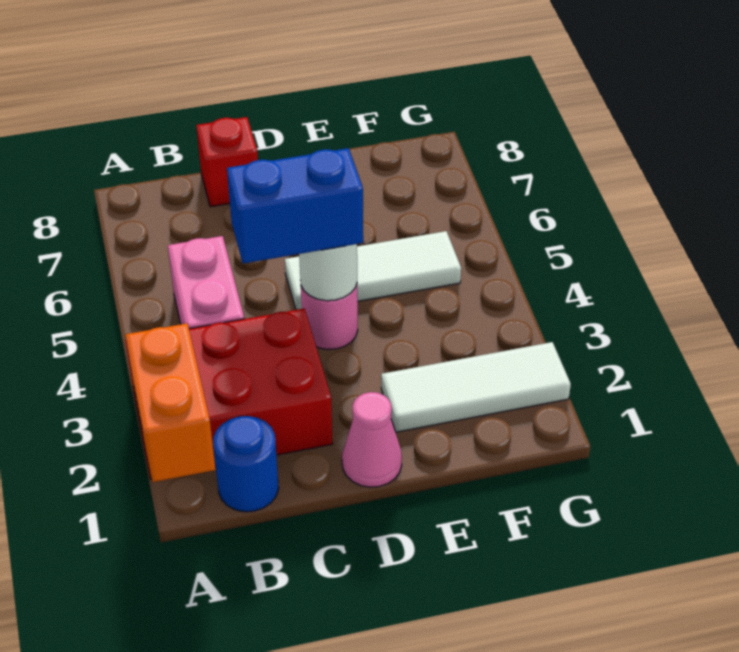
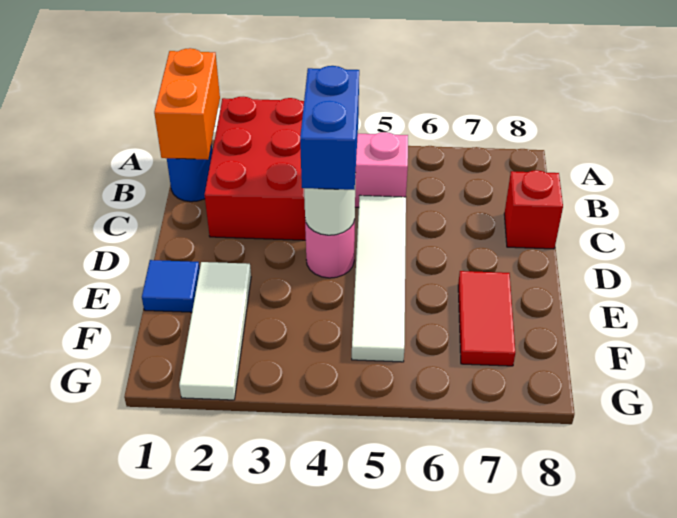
orange 1x2 brick [125,323,216,482] -> orange 1x2 brick turned to [154,48,220,160]
pink 1x1 cone [342,392,402,487] -> none
white 1x3 tile [285,231,461,310] -> white 1x4 tile [352,195,406,362]
none -> blue 1x1 tile [142,260,200,312]
none -> red 1x2 tile [458,271,515,366]

